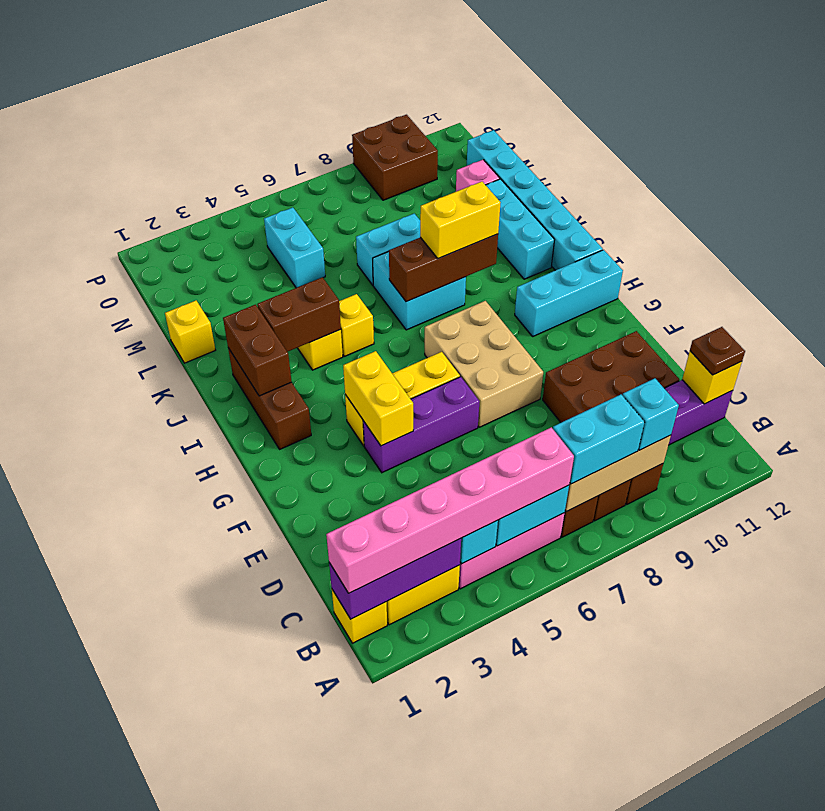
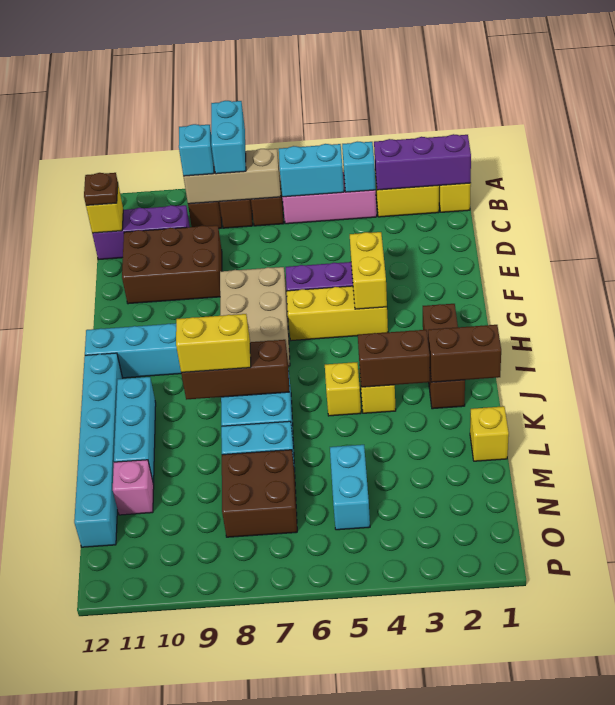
pink 1x6 brick [326,427,574,593] -> none
cyan 1x2 brick [553,395,645,484] -> cyan 1x2 brick turned to [211,101,246,174]
brown 1x2 brick [223,305,292,396] -> brown 1x2 brick turned to [428,325,501,382]
brown 2x2 brick [352,115,438,200] -> brown 2x2 brick moved to [222,450,297,537]

